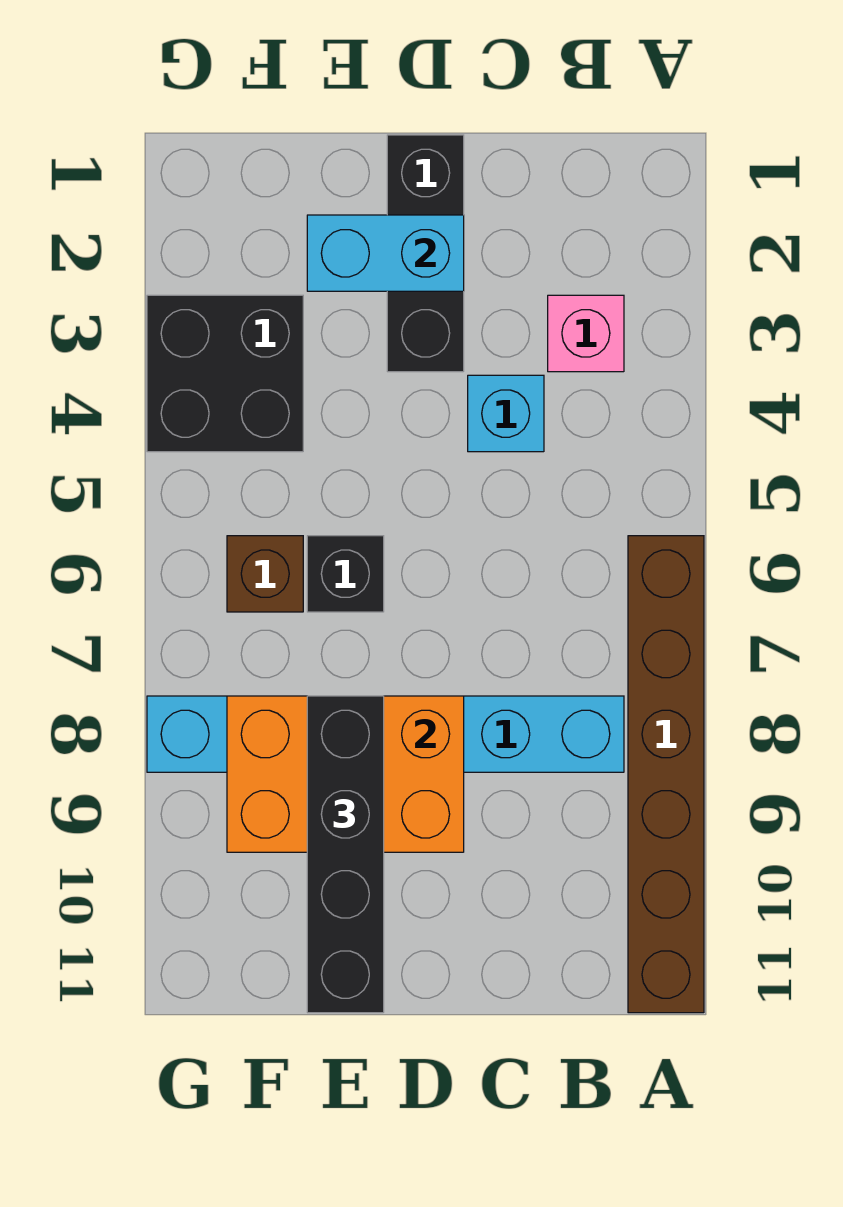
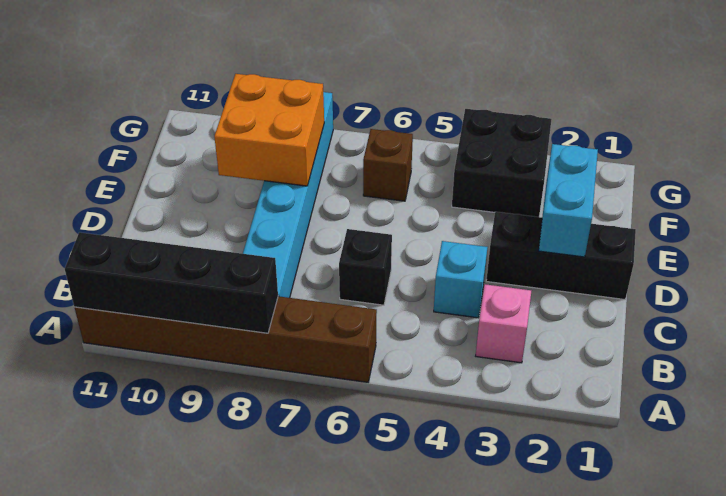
orange 2x3 brick [227,696,464,852] -> orange 2x2 brick [214,74,324,186]
black 1x1 brick [307,536,384,612] -> black 1x1 brick moved to [339,229,392,305]
black 1x4 brick [307,696,384,1013] -> black 1x4 brick moved to [65,232,278,333]

